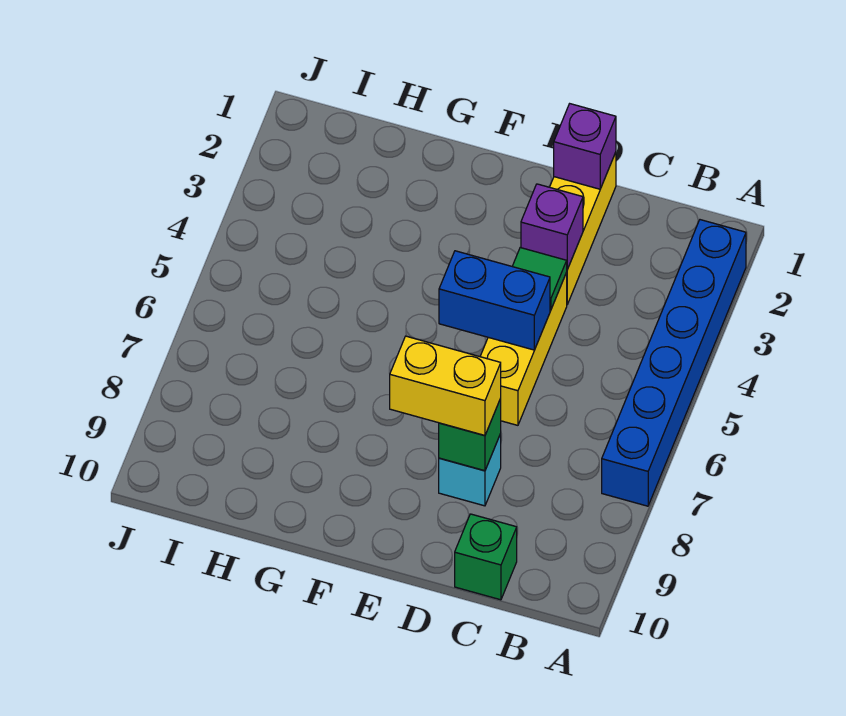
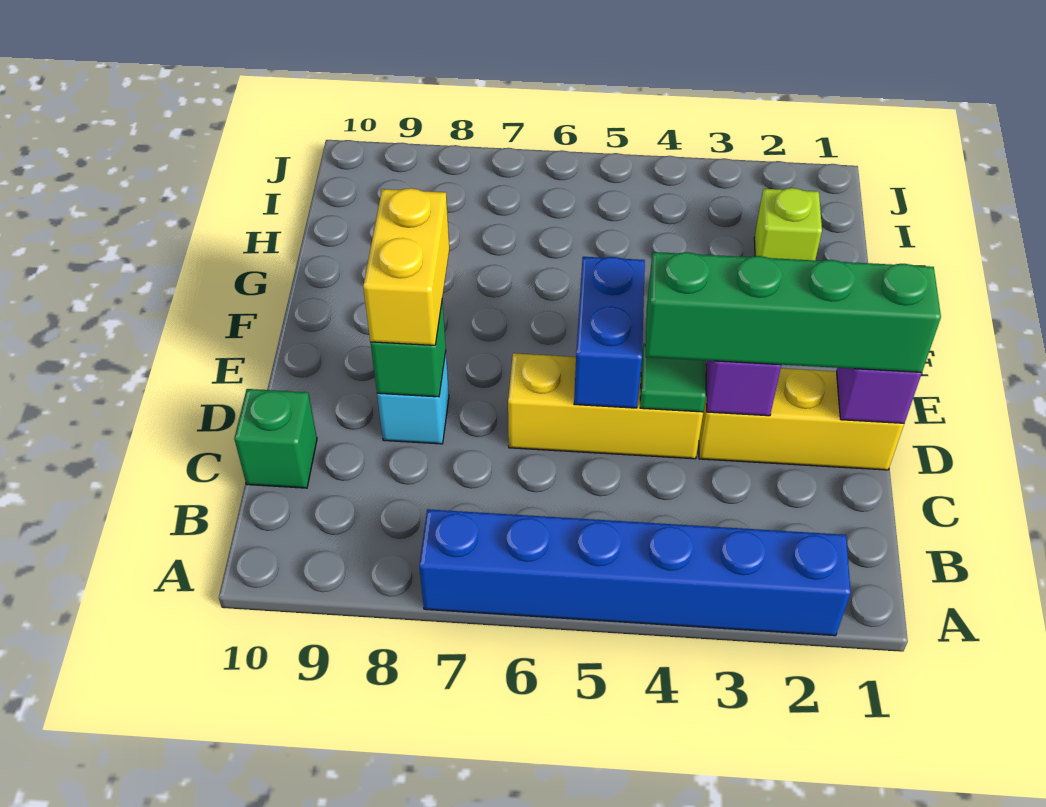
none -> green 1x4 brick [646,252,941,372]
none -> lime 1x1 brick [754,188,822,260]

